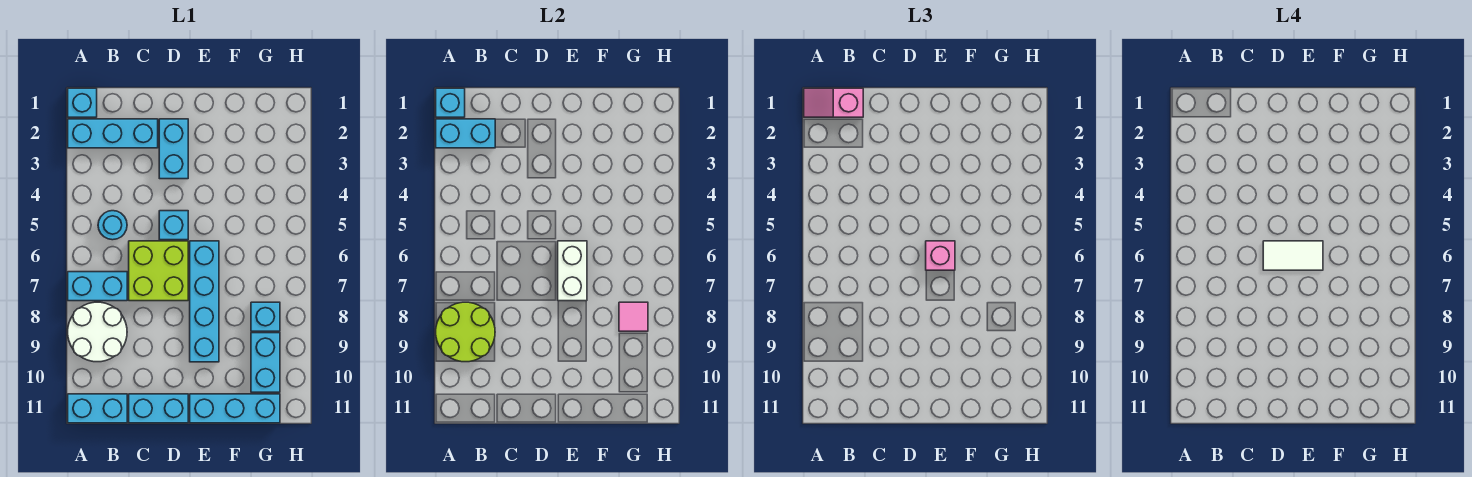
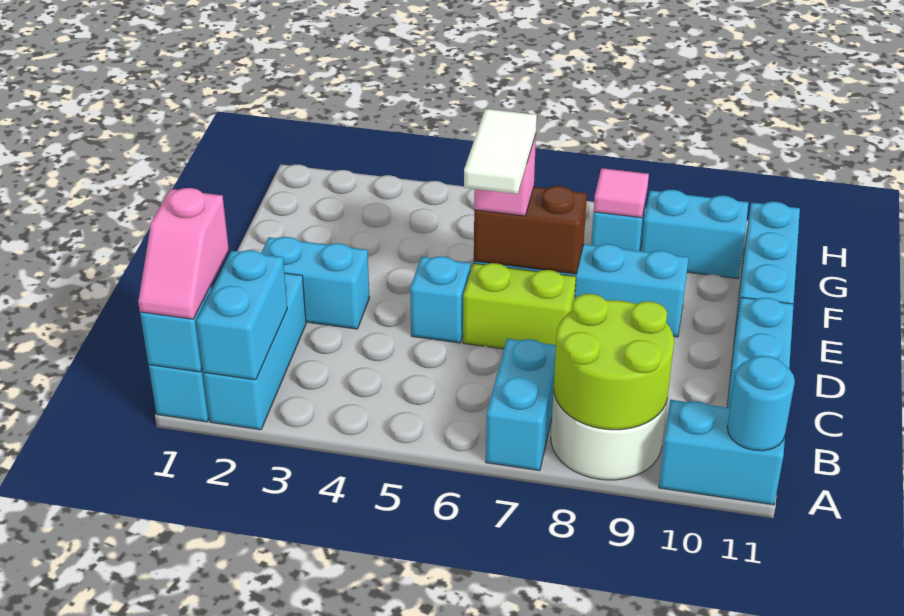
cyan 1x2 brick [68,394,127,423] -> cyan 1x2 brick turned to [659,400,785,505]
cyan 1x1 round brick [98,211,127,240] -> cyan 1x1 round brick moved to [727,356,795,451]
lime 2x2 brick [129,241,188,301] -> lime 1x2 brick [463,263,576,349]
white 1x2 brick [558,241,587,301] -> brown 1x2 brick [474,186,587,274]

